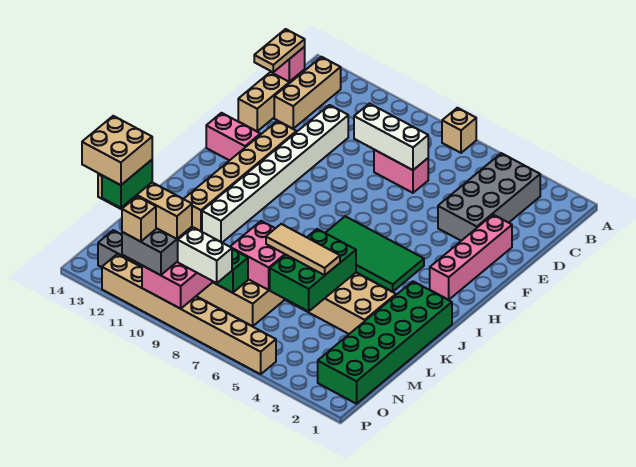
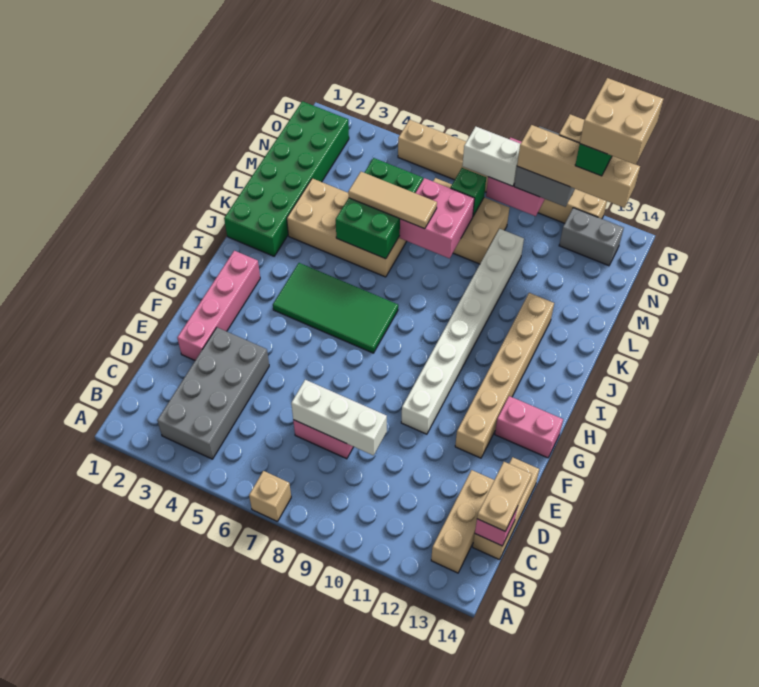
white 1x8 brick [202,105,348,243] -> white 1x8 brick moved to [401,229,524,434]

